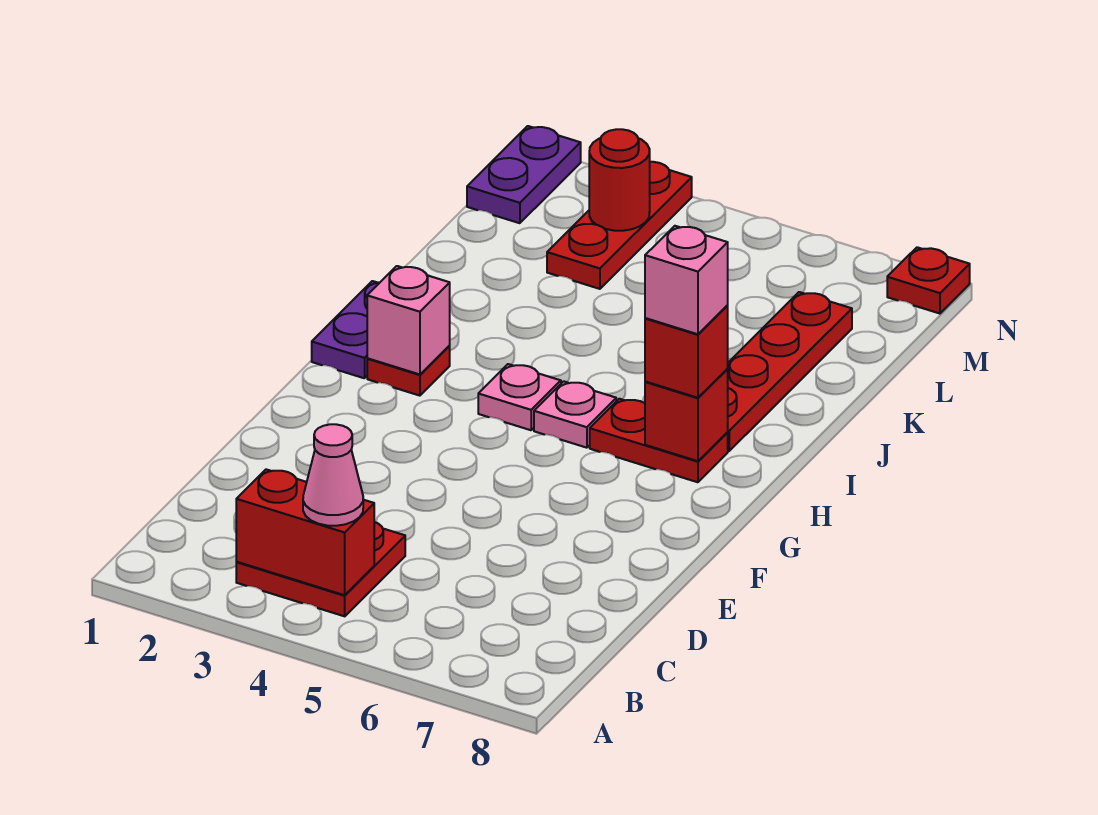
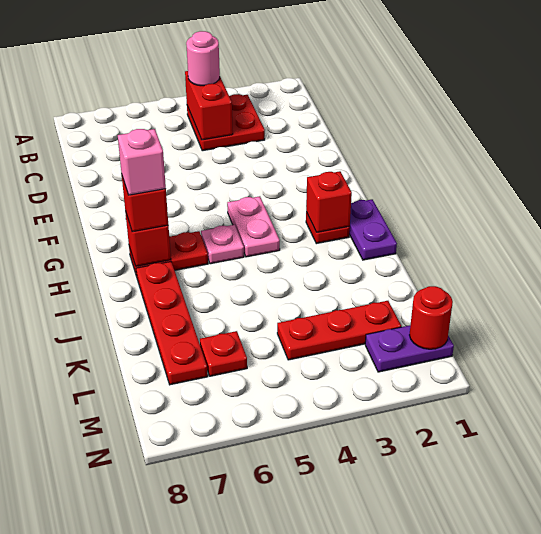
red 1x2 brick [236,469,374,595] -> red 1x2 brick turned to [185,71,233,140]
pink 1x1 cone [303,424,363,526] -> pink 1x1 round brick [186,31,220,86]
pink 1x1 brick [367,266,450,374] -> red 1x1 brick [306,171,352,232]
pink 1x1 plate [478,364,561,430] -> pink 1x2 plate [227,196,280,257]
red 1x3 plate [547,162,692,289] -> red 1x3 plate turned to [277,301,401,360]
purple 1x2 plate [467,126,581,223] -> purple 1x2 plate turned to [365,325,454,372]
red 1x1 round brick [589,129,650,231] -> red 1x1 round brick moved to [410,286,453,349]
red 1x1 plate [887,247,970,314] -> red 1x1 plate moved to [200,331,247,376]

